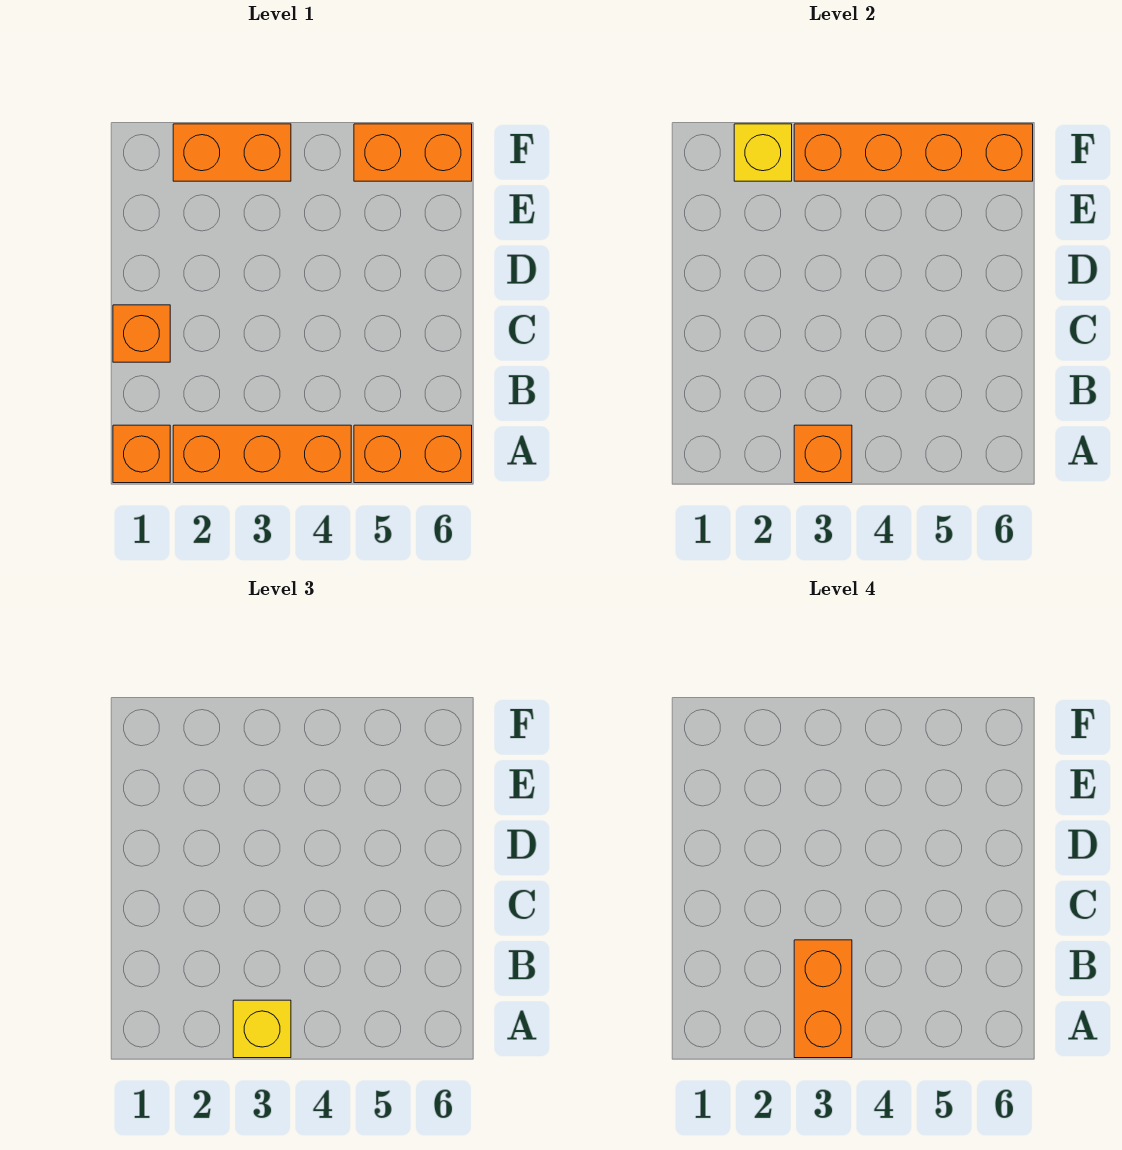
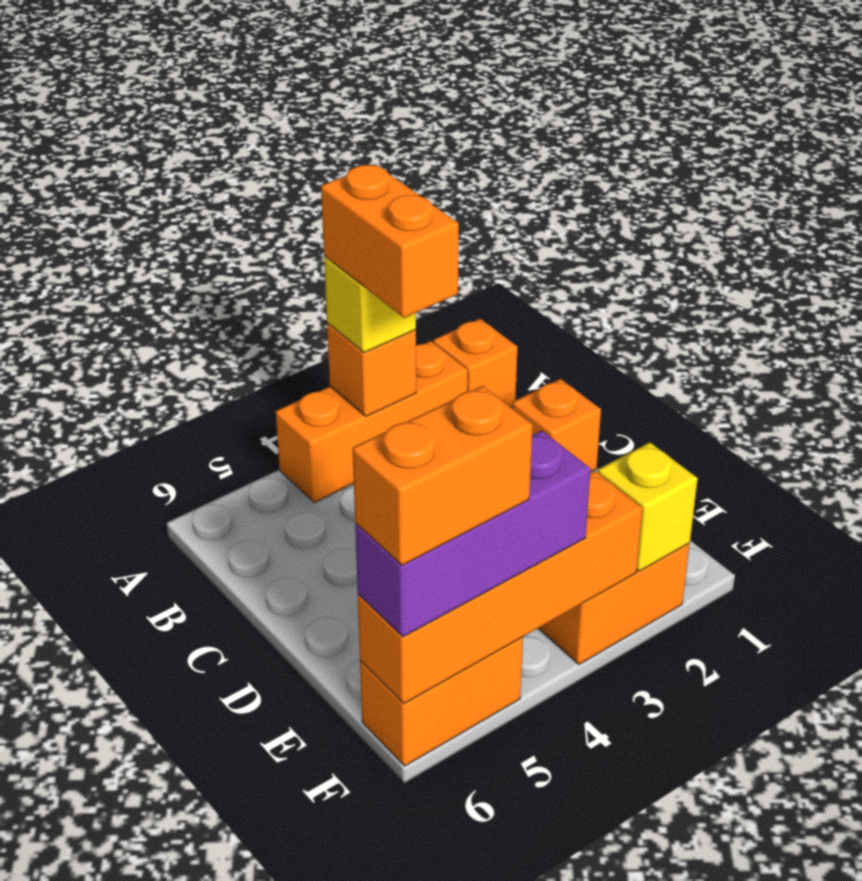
orange 1x2 brick [354,425,472,483] -> orange 1x2 brick moved to [353,386,533,565]
none -> purple 1x3 brick [355,431,591,637]

